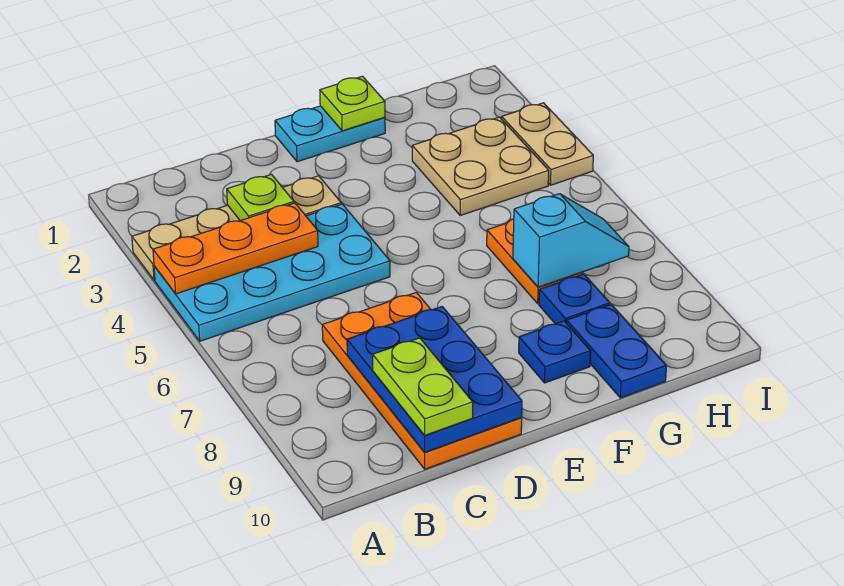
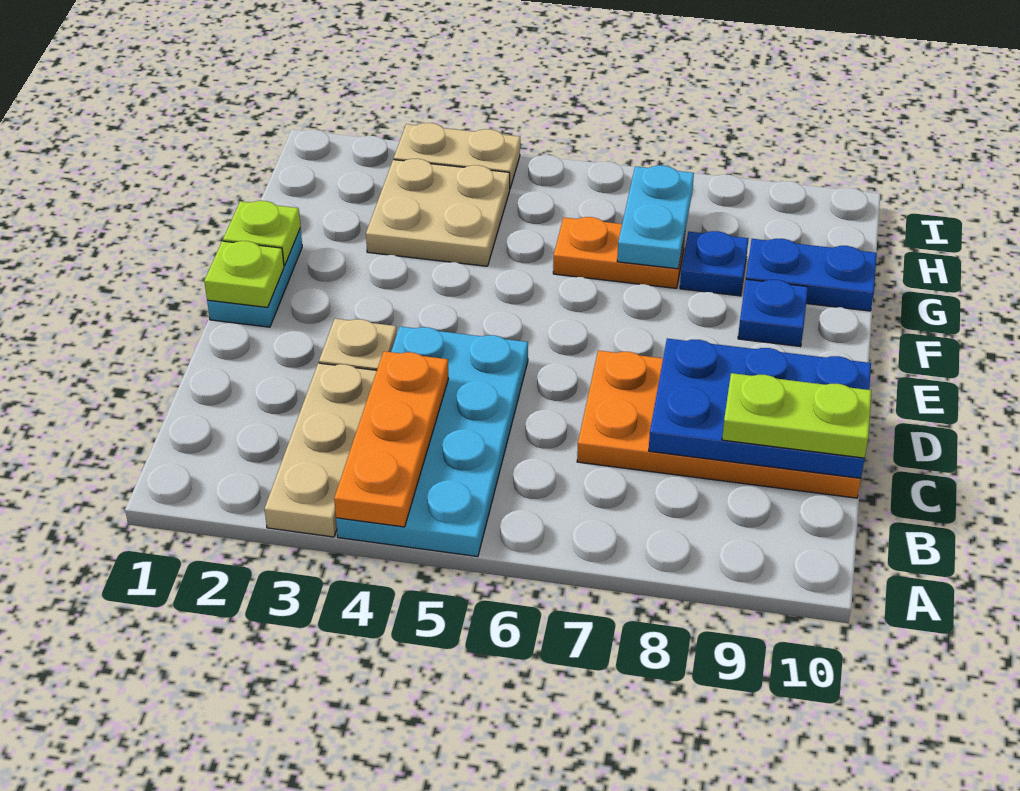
lime 1x1 plate [227,174,294,221] -> lime 1x1 plate moved to [204,241,284,308]
cyan 1x2 slope [513,194,629,287] -> cyan 1x2 plate [617,165,694,269]

